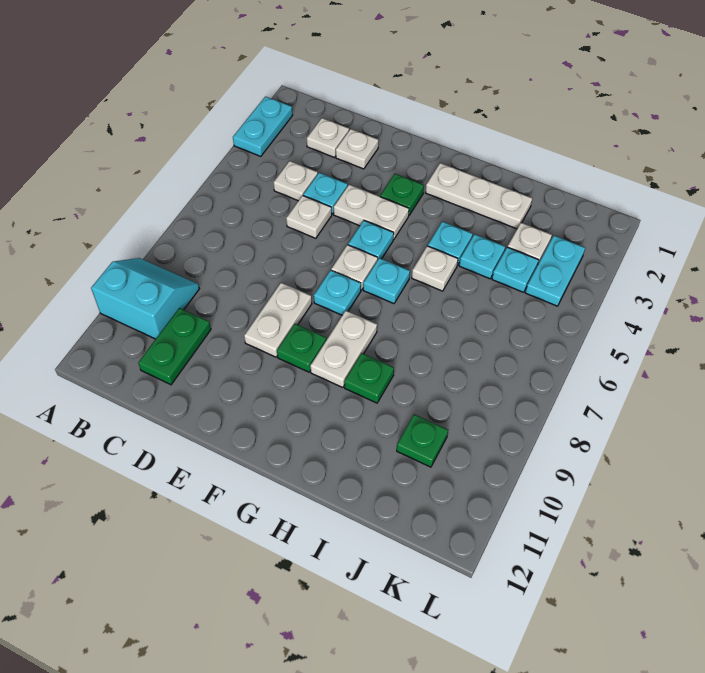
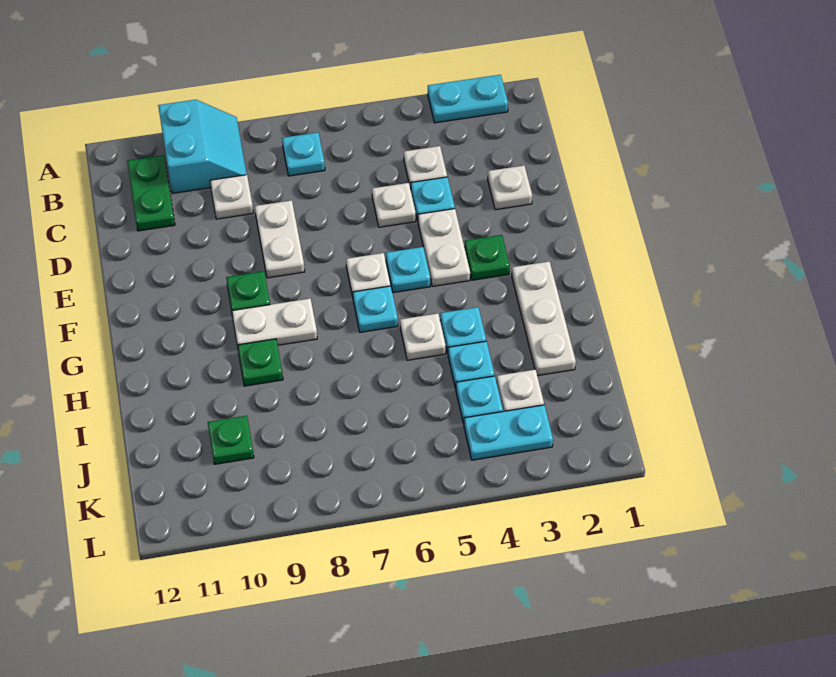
white 1x1 plate [307,118,349,158] -> white 1x1 plate moved to [210,175,253,219]
green 1x2 plate [138,308,211,385] -> green 1x2 plate turned to [127,155,175,231]
white 1x2 plate [244,283,312,357] -> white 1x2 plate turned to [255,200,305,278]
cyan 1x1 plate [314,270,361,315] -> cyan 1x1 plate moved to [282,133,325,176]

